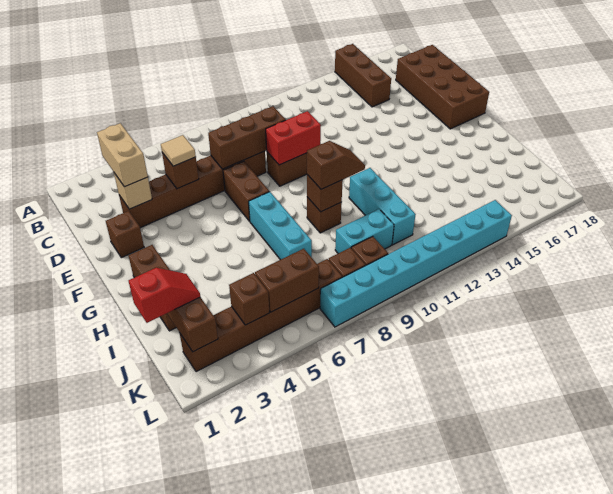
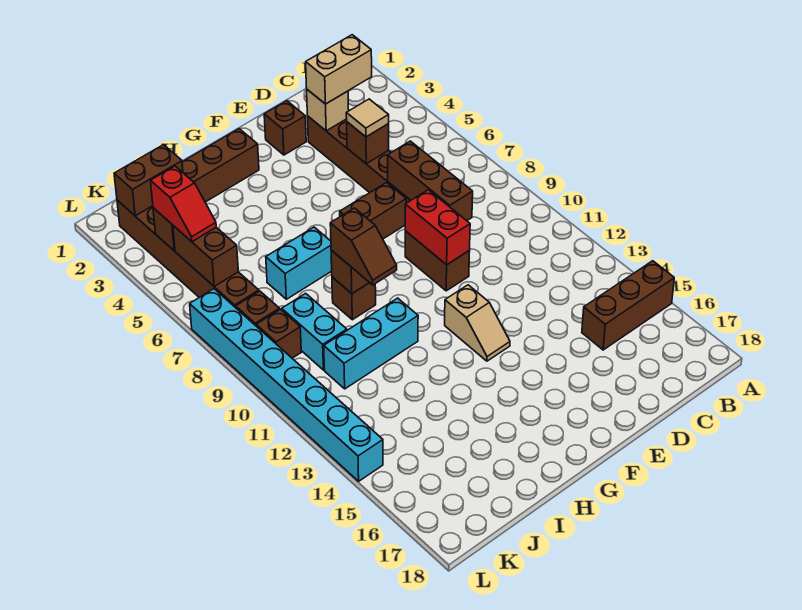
brown 2x4 brick [396,45,489,129] -> none
none -> tan 1x2 slope [445,285,510,361]
cyan 1x3 brick [249,192,312,260] -> cyan 1x2 brick [266,227,332,299]
red 1x2 slope [129,268,200,323] -> red 1x2 slope moved to [151,166,216,242]

